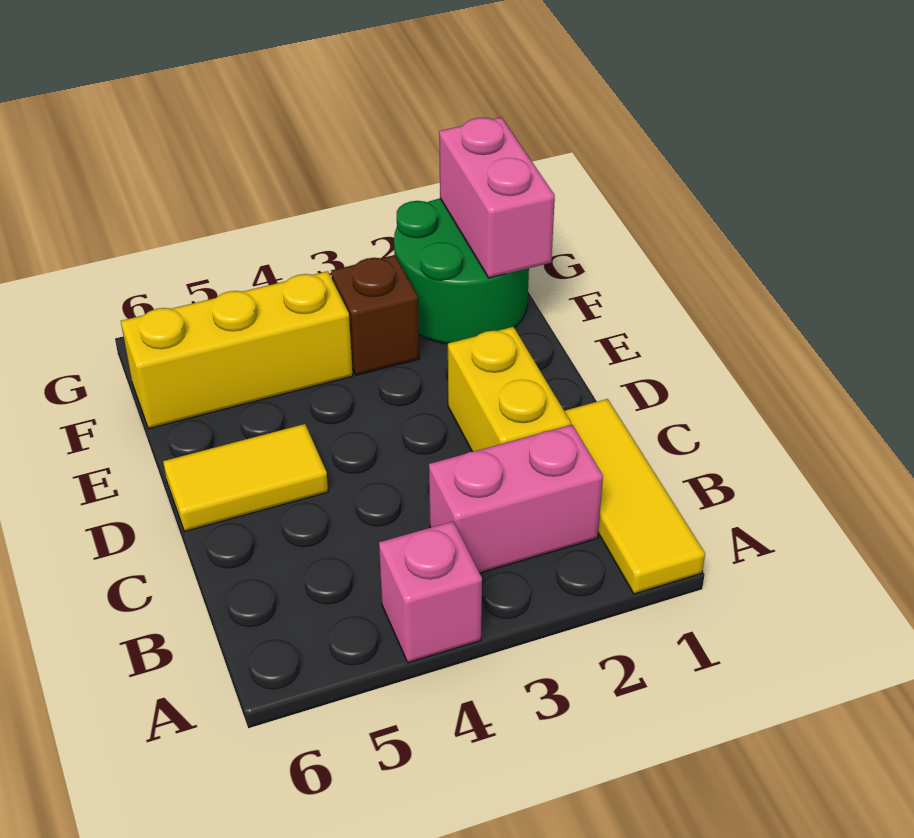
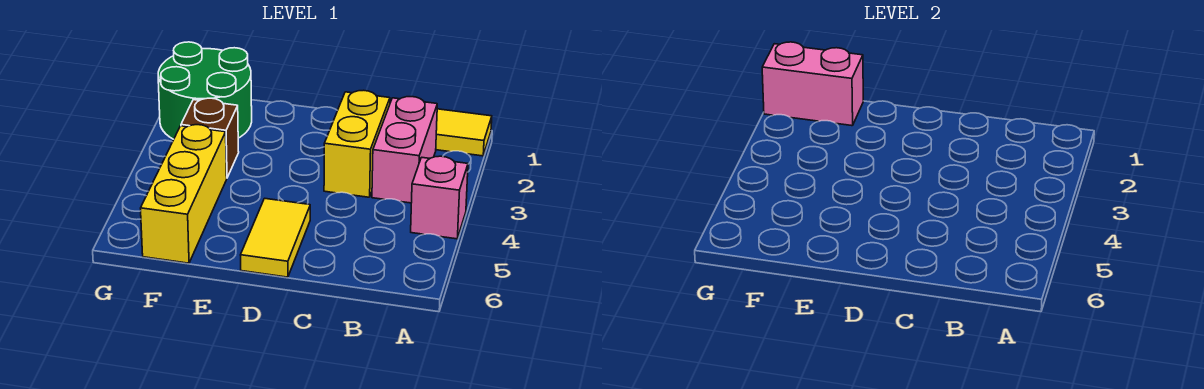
yellow 1x2 brick [448,327,571,452] -> yellow 1x2 brick turned to [324,90,390,197]

